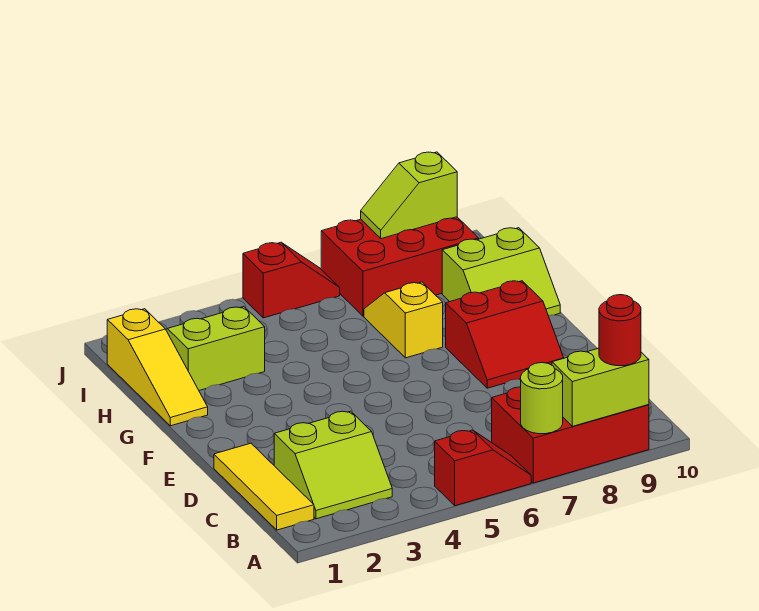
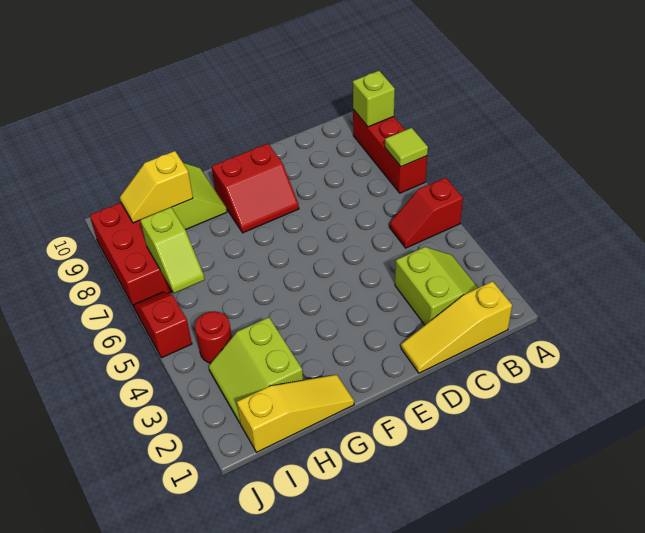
red 1x2 slope [435,430,531,506] -> red 1x2 slope turned to [389,178,463,248]
red 2x3 brick [492,387,649,483] -> red 1x3 brick [353,110,427,193]
lime 1x1 round brick [521,363,563,434] -> lime 1x1 tile [385,128,428,167]
lime 1x2 brick [552,348,649,426] -> lime 1x1 brick [353,71,395,127]
red 1x1 round brick [599,295,641,366] -> red 1x1 round brick moved to [195,311,232,363]
yellow 1x3 tile [214,443,314,530] -> yellow 1x3 slope [401,281,512,373]
red 2x2 slope [446,281,564,388] -> red 2x2 slope turned to [212,144,299,233]
yellow 1x2 slope [364,282,443,358] -> yellow 1x2 slope moved to [120,151,193,223]
lime 1x2 slope [361,152,457,239] -> lime 1x2 slope moved to [141,207,205,293]

